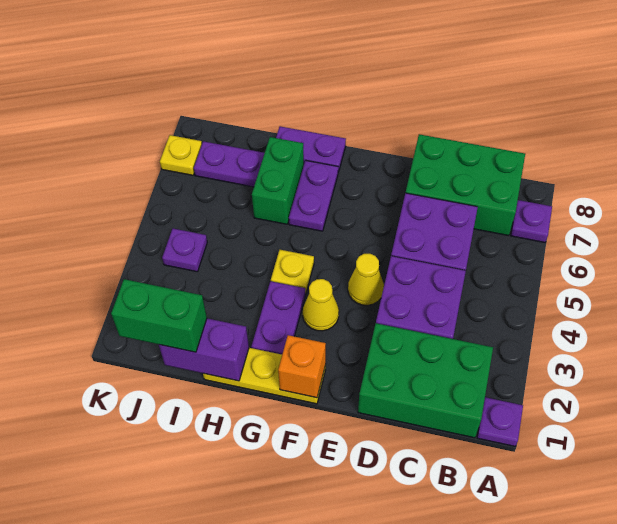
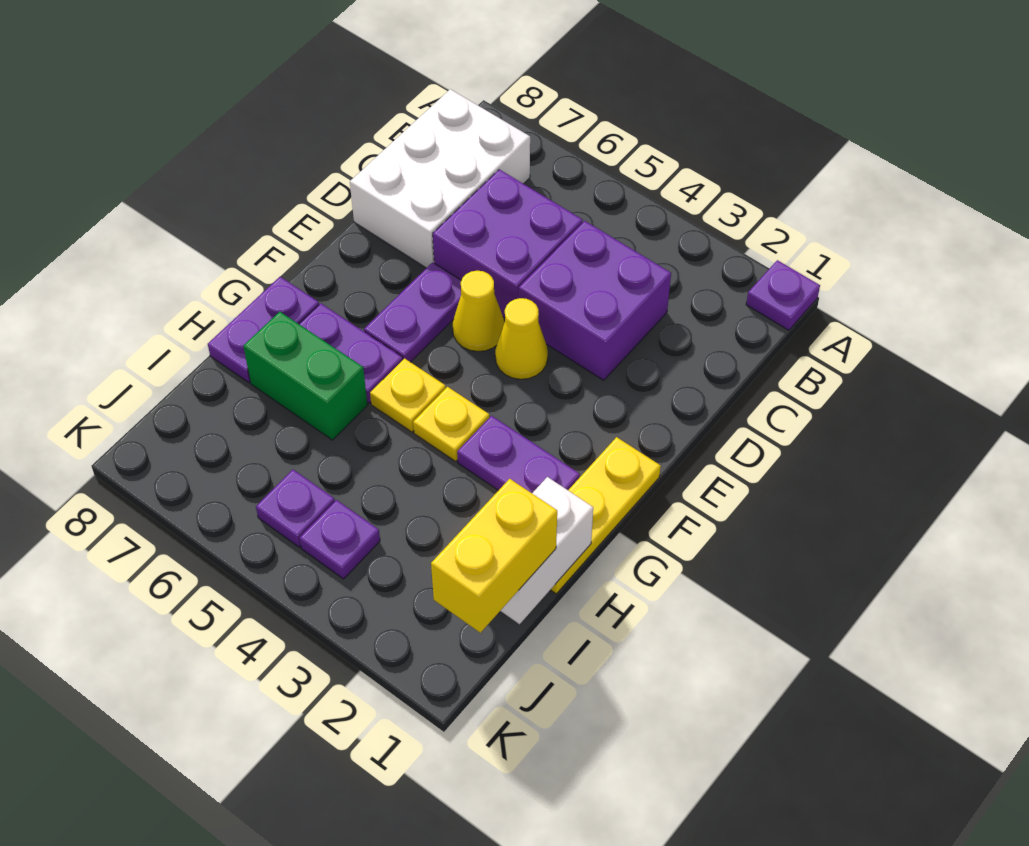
purple 1x1 plate [511,200,552,242] -> purple 1x1 plate moved to [256,470,335,547]
green 2x3 brick [358,323,493,438] -> none
green 2x3 brick [406,134,525,236] -> white 2x3 brick [350,89,530,268]
orange 1x1 brick [278,335,326,398] -> none
yellow 1x1 cone [303,279,339,331] -> yellow 1x1 cone moved to [453,271,504,352]
purple 1x2 brick [159,318,249,381] -> white 1x2 brick [501,477,593,624]
green 1x2 brick [111,279,207,352] -> yellow 1x2 brick [431,479,557,633]
purple 1x2 plate [194,141,265,187] -> purple 1x2 plate moved to [364,262,461,362]
yellow 1x1 plate [160,135,202,175] -> yellow 1x1 plate moved to [370,358,446,432]

